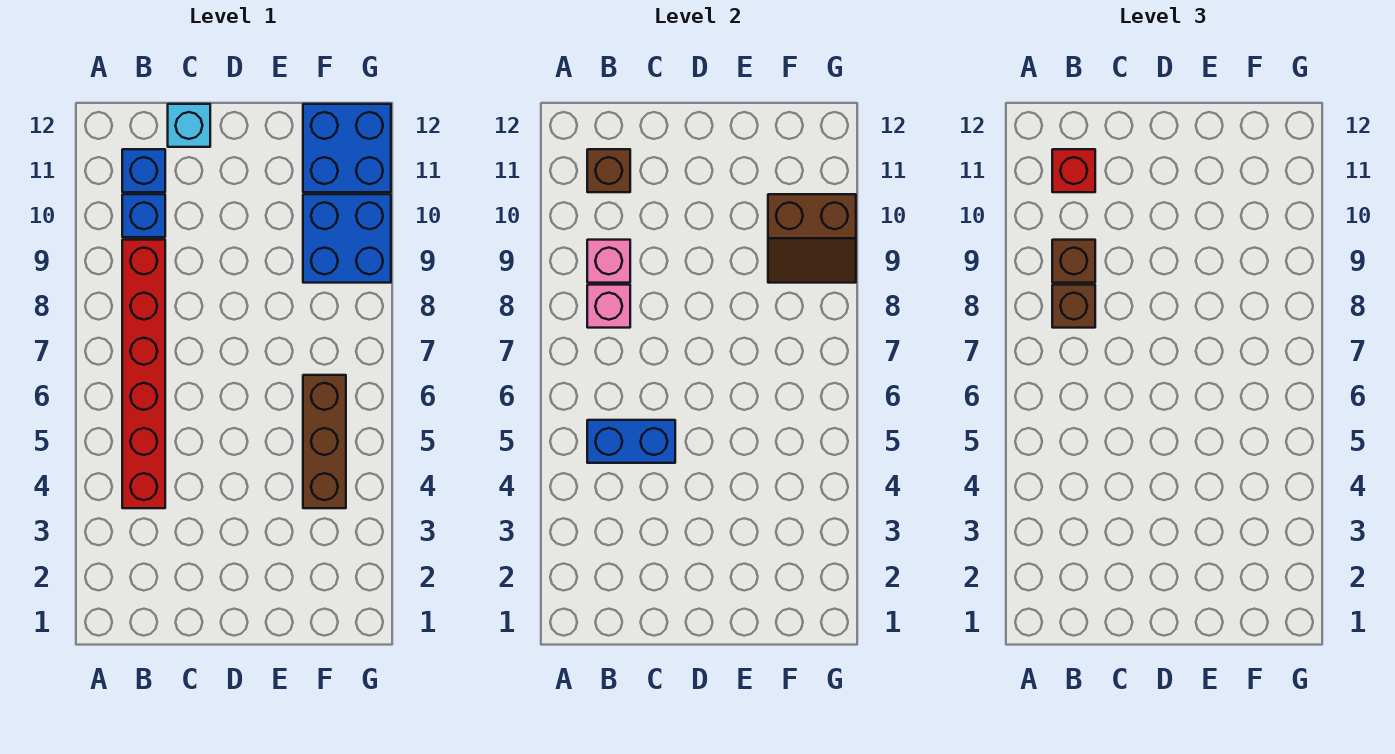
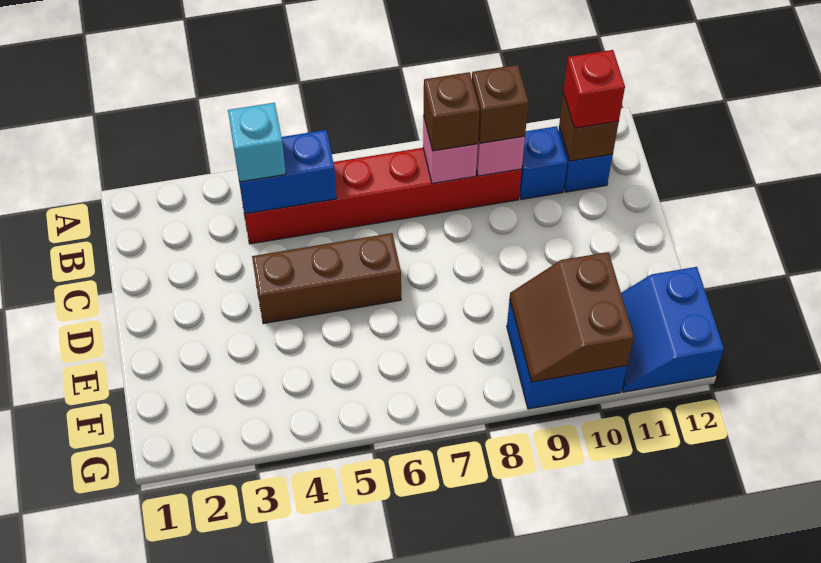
blue 1x2 brick [587,420,675,463] -> blue 1x2 brick turned to [236,130,337,214]
cyan 1x1 brick [168,104,210,147] -> cyan 1x1 brick moved to [228,103,286,182]
brown 1x3 brick [303,375,346,508] -> brown 1x3 brick moved to [252,233,401,324]
blue 2x2 brick [303,104,391,192] -> blue 2x2 slope [621,267,724,392]

